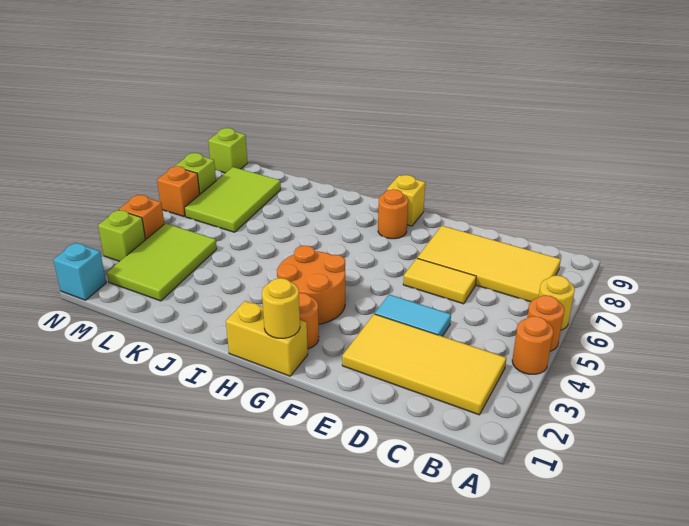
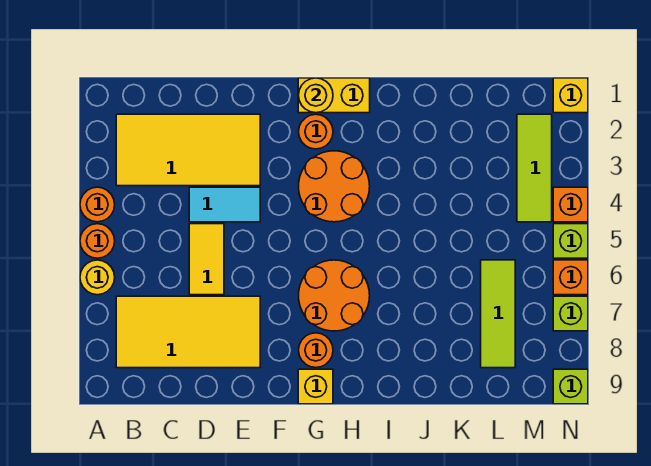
yellow 1x2 tile [403,258,476,304] -> yellow 1x2 tile turned to [189,224,224,295]
none -> orange 2x2 round brick [299,260,370,331]
lime 2x3 tile [107,223,217,301] -> lime 1x3 tile [517,114,552,222]
lime 2x3 tile [185,167,281,232] -> lime 1x3 tile [481,260,515,368]
cyan 1x1 brick [53,243,106,300] -> yellow 1x1 brick [553,78,588,113]
lime 1x1 brick [98,210,145,262] -> lime 1x1 brick moved to [553,224,588,258]

